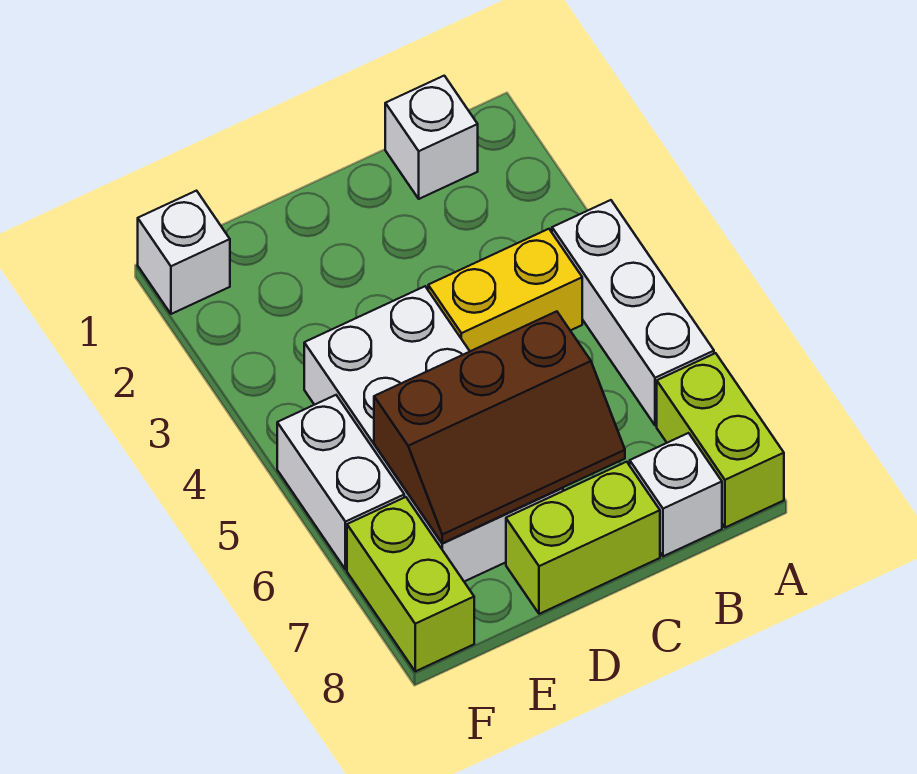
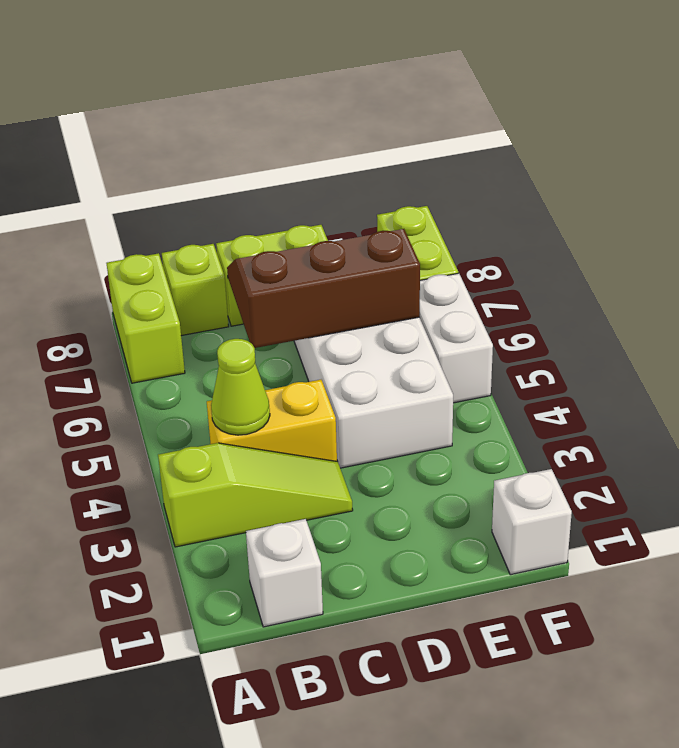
none -> lime 1x3 slope [158,443,353,547]
white 1x3 brick [552,200,714,426] -> none
none -> lime 1x1 cone [211,339,270,435]
white 1x1 brick [630,433,722,556] -> lime 1x1 brick [162,244,229,336]

